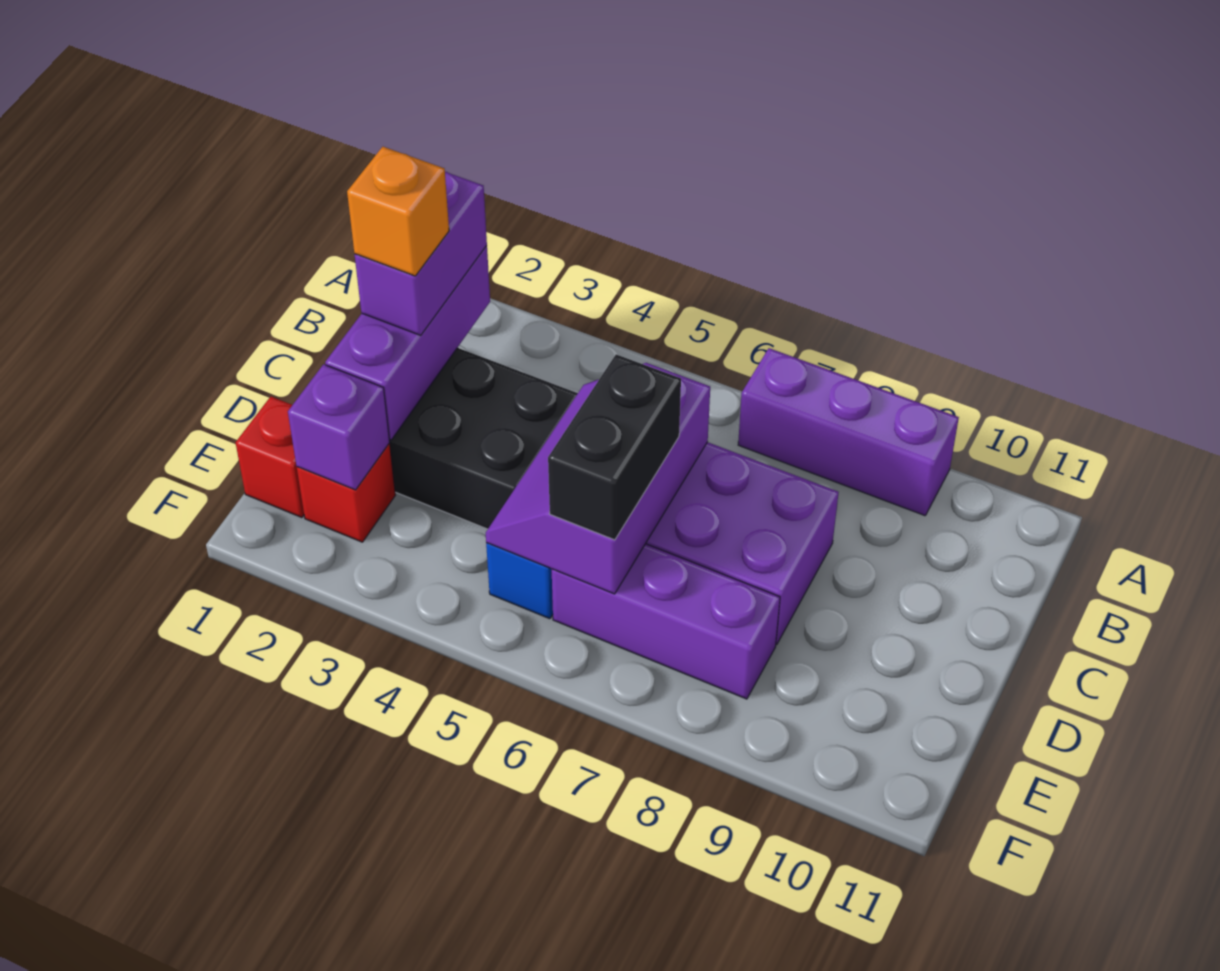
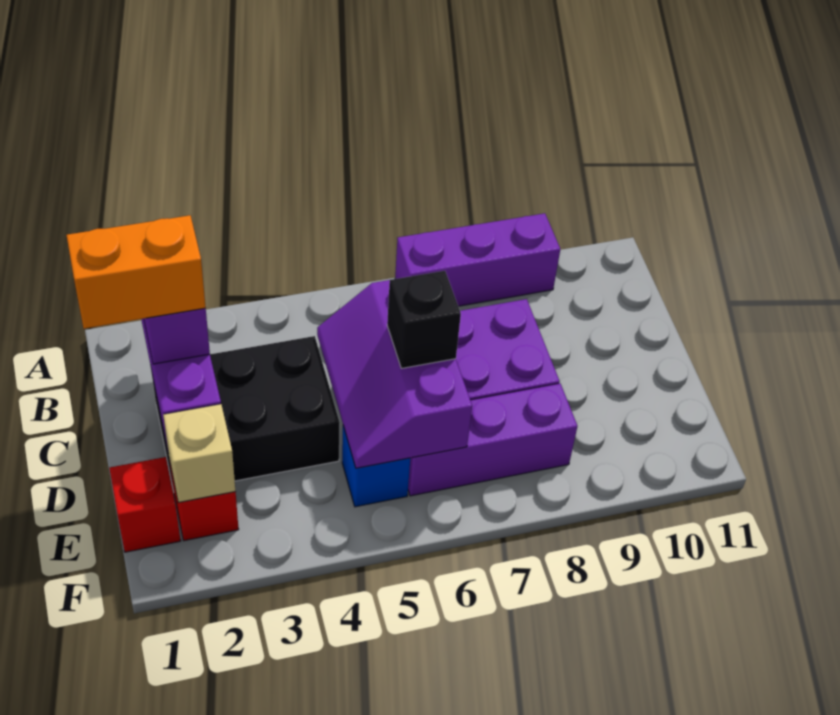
orange 1x1 brick [347,147,449,276] -> orange 1x2 brick [67,215,206,329]
black 1x2 brick [548,354,681,540] -> black 1x1 brick [387,271,461,368]
purple 1x1 brick [288,364,390,490] -> tan 1x1 brick [163,404,235,503]

